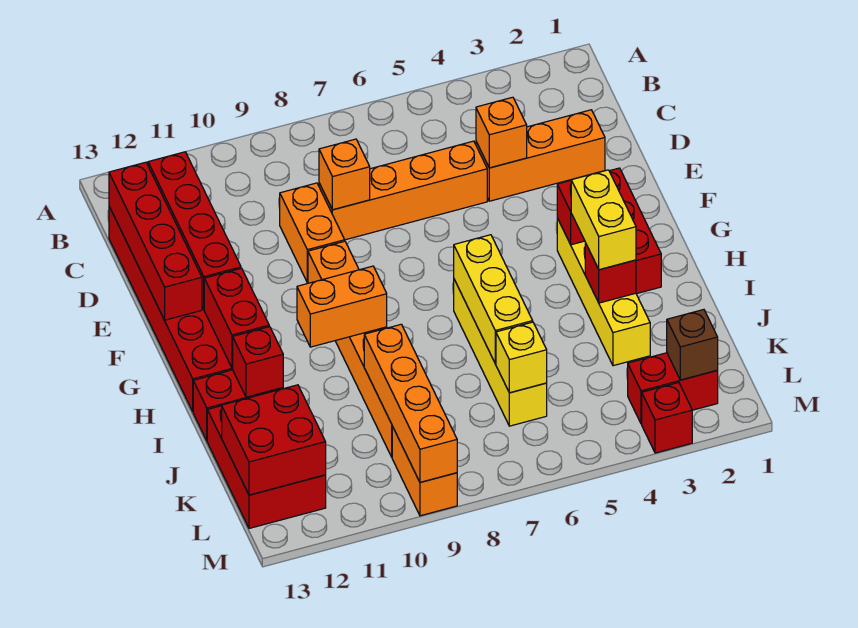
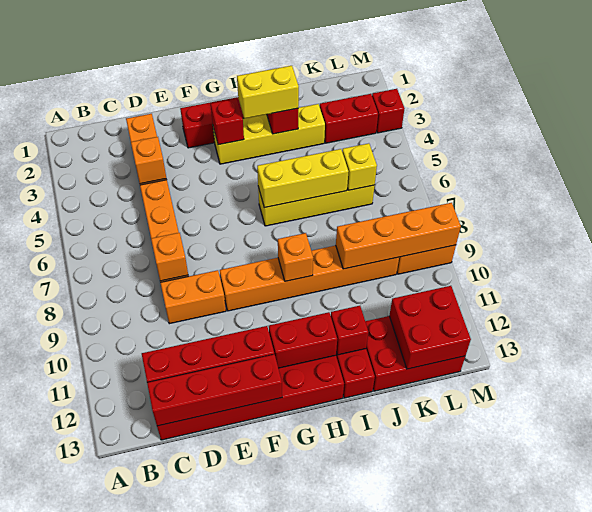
orange 1x2 brick [297,266,387,347] -> orange 1x1 brick [278,233,313,281]
red 1x2 brick [628,353,718,424] -> red 1x2 brick turned to [320,94,378,143]
brown 1x1 brick [667,310,718,380] -> none

